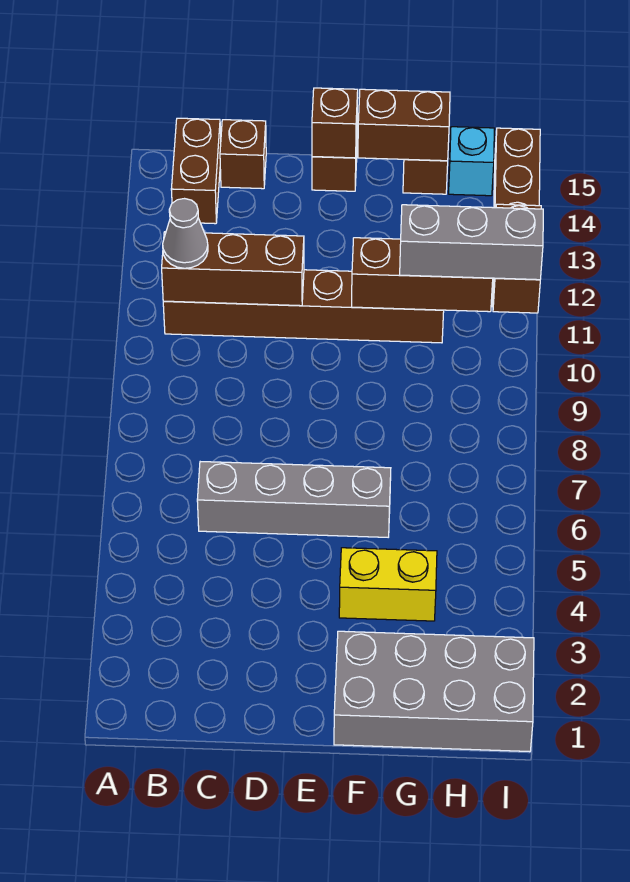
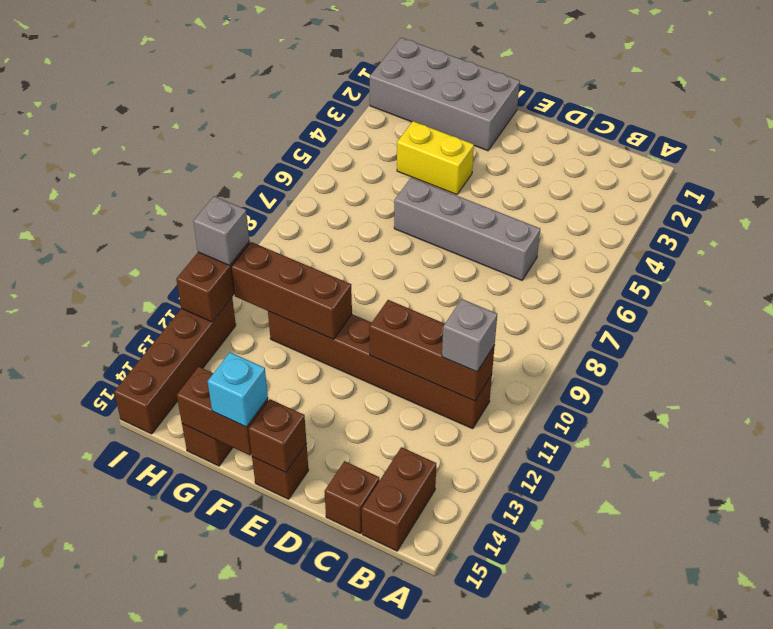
grey 1x1 cone [163,199,208,268] -> grey 1x1 brick [442,299,497,372]
grey 1x3 brick [400,205,543,280] -> grey 1x1 brick [193,196,249,265]
cyan 1x1 brick [449,127,494,196] -> cyan 1x1 brick moved to [208,352,268,427]

